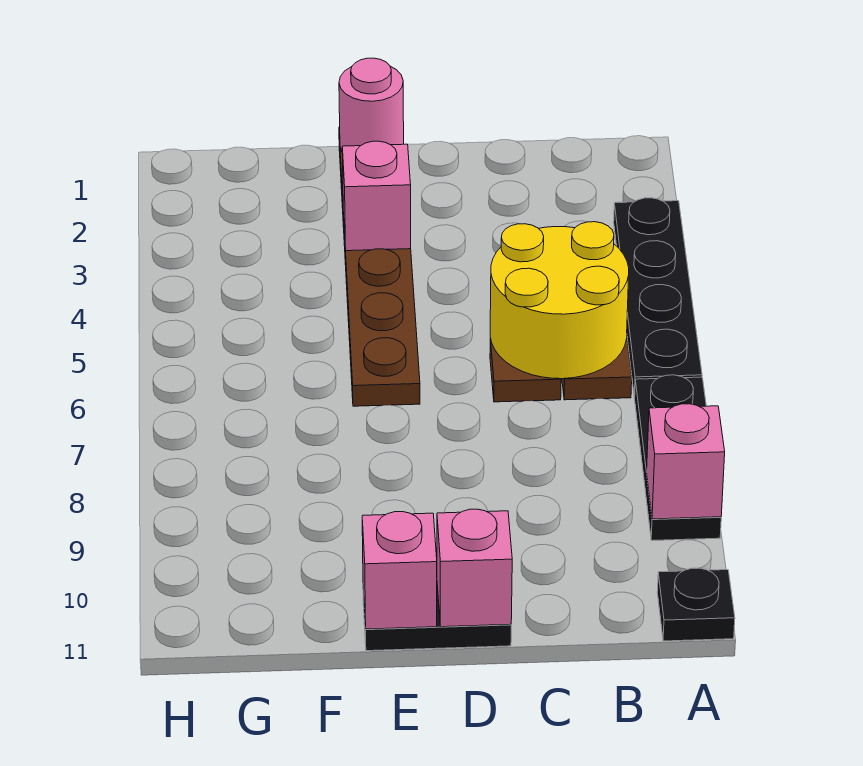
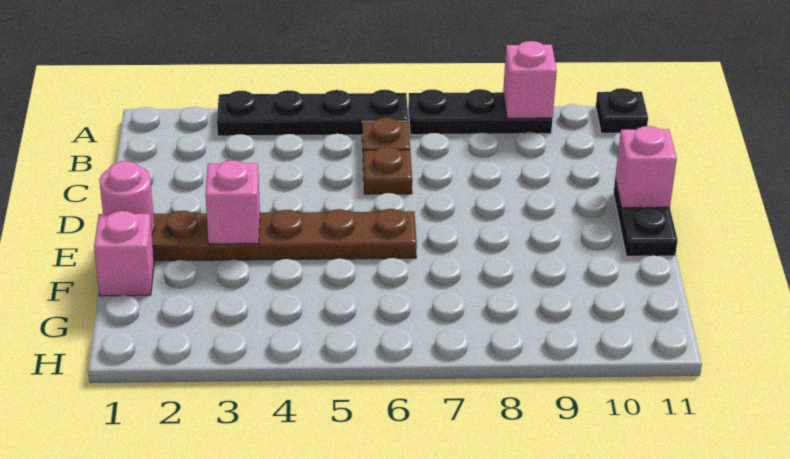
yellow 2x2 round brick [490,222,629,379] -> none
pink 1x1 brick [362,512,437,629] -> pink 1x1 brick moved to [94,211,154,296]

